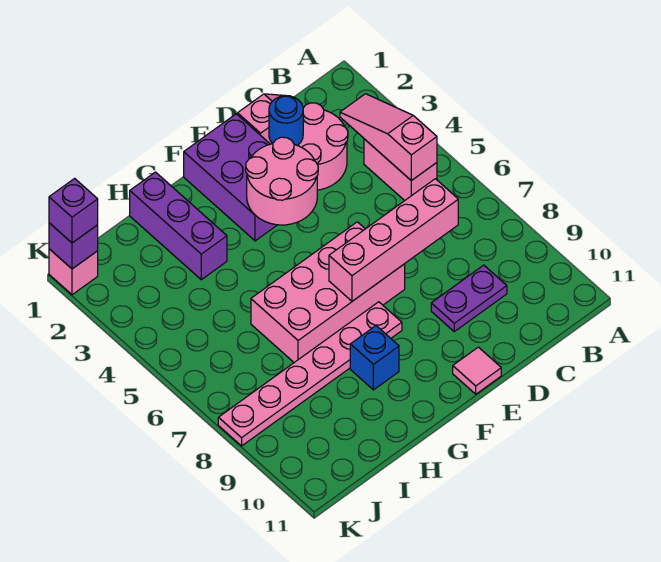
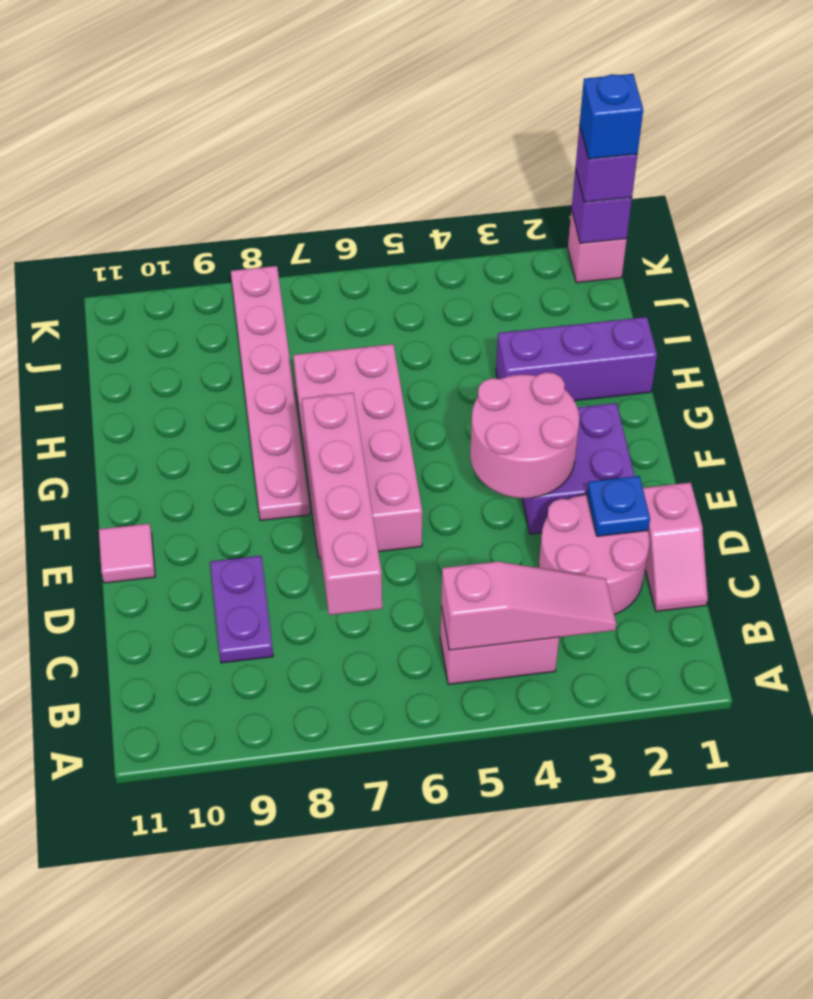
blue 1x1 round brick [269,96,303,146] -> blue 1x1 plate [587,476,650,536]
purple 2x3 brick [184,114,277,241] -> purple 2x2 brick [522,403,635,534]
blue 1x1 brick [350,326,399,390] -> blue 1x1 brick moved to [580,74,643,159]

